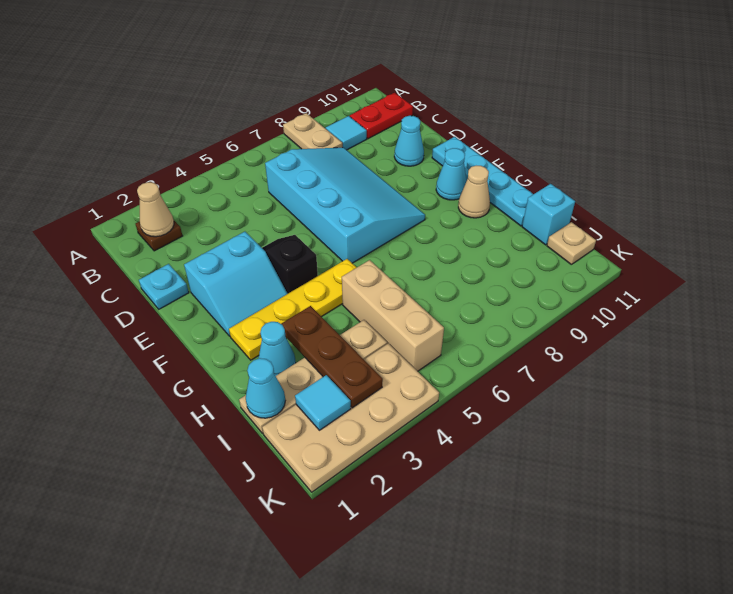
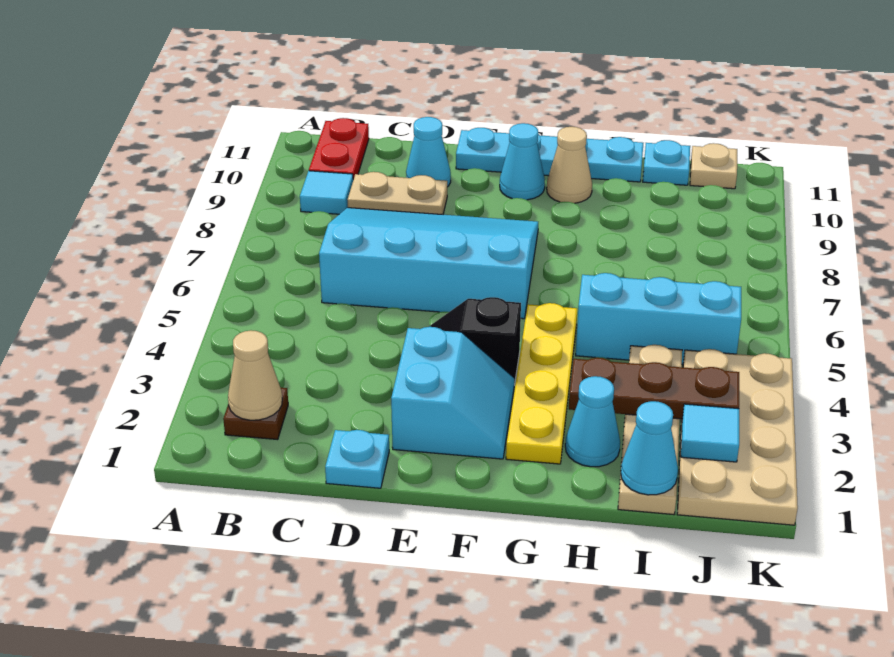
tan 1x2 plate [283,113,343,149] -> tan 1x2 plate moved to [348,172,447,215]
tan 1x3 brick [342,260,444,371] -> cyan 1x3 brick [576,273,741,365]
cyan 1x1 brick [522,184,575,245] -> cyan 1x1 plate [643,140,690,185]

